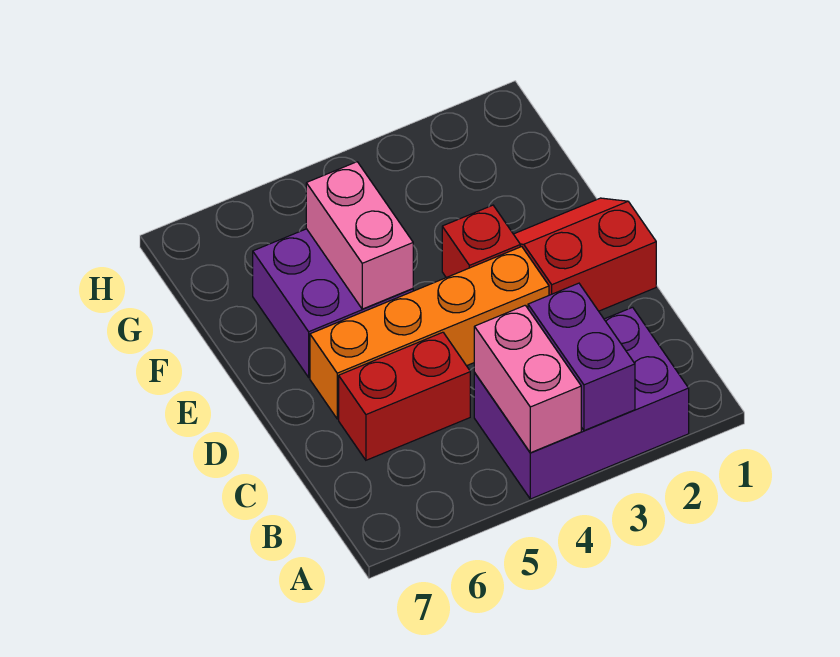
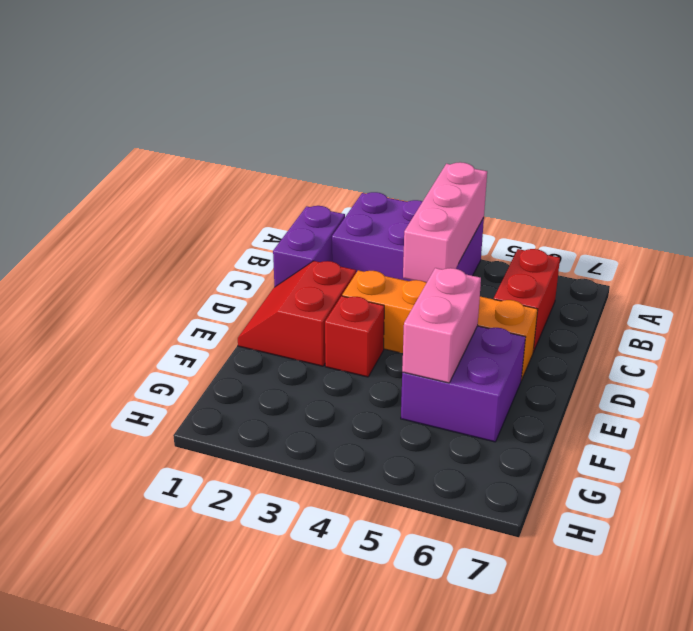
purple 1x2 brick [528,283,635,431] -> purple 1x2 brick moved to [273,206,345,287]
pink 1x2 brick [474,305,581,453] -> pink 1x3 brick [403,162,487,283]
red 1x2 brick [339,332,470,460] -> red 1x2 brick turned to [494,249,560,352]
red 2x2 slope [514,198,656,311] -> red 2x2 slope turned to [238,261,356,366]

